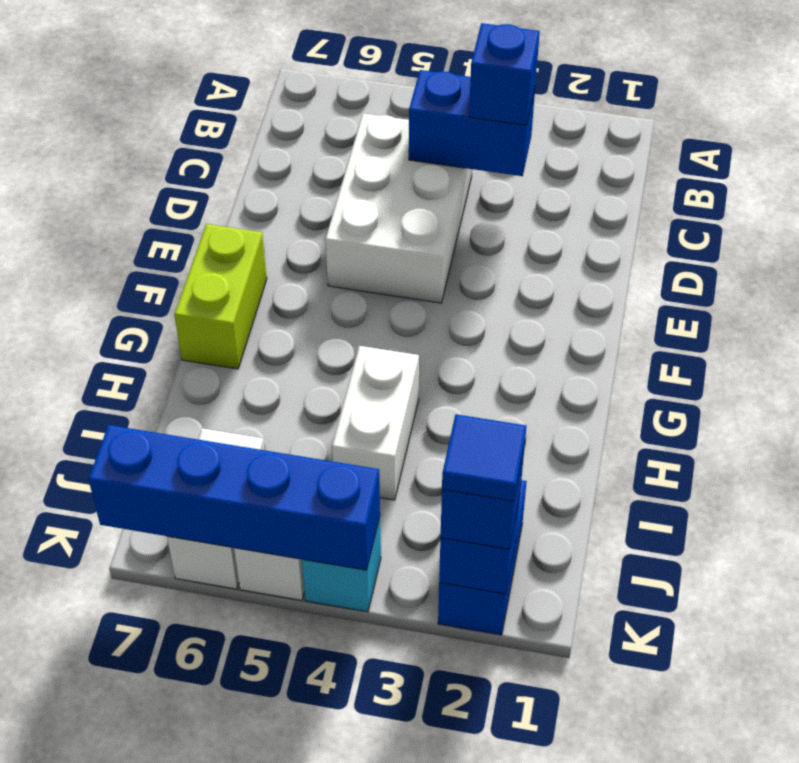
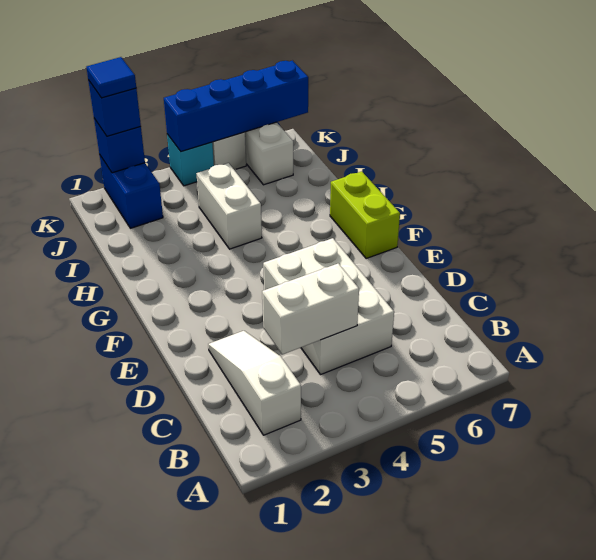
none -> white 1x3 slope [208,331,301,435]
blue 1x2 brick [409,70,535,176] -> white 1x2 brick [262,264,359,354]
blue 1x1 brick [469,23,540,125] -> none

